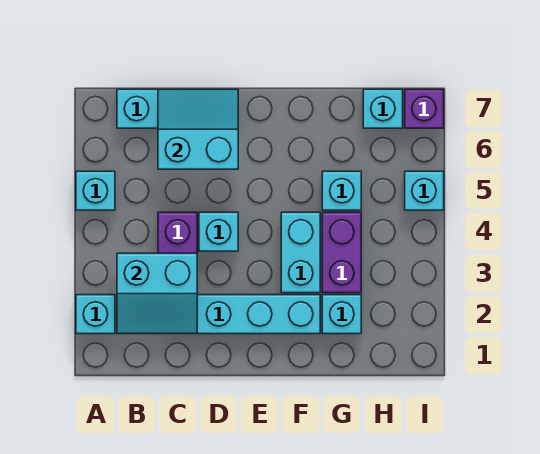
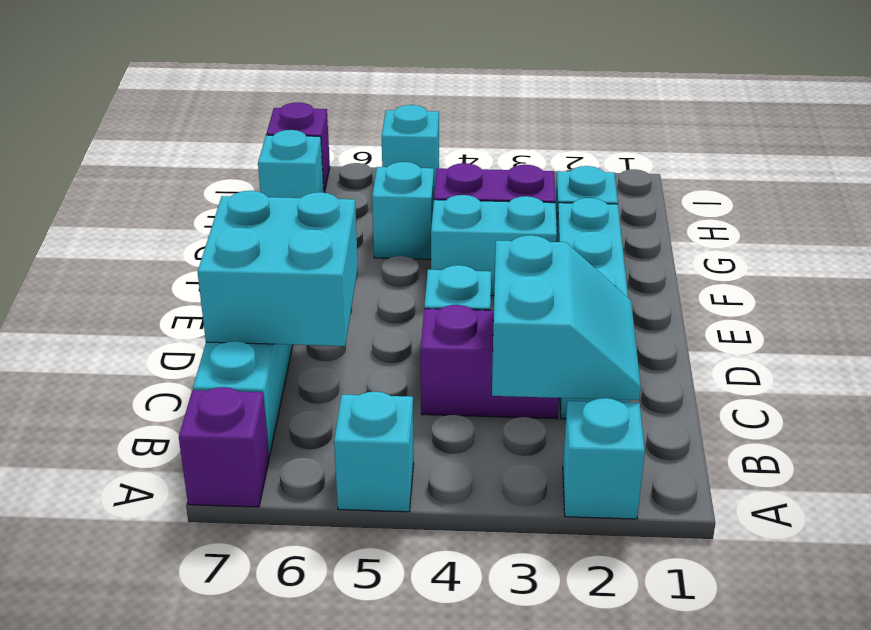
none -> purple 1x1 brick [179,387,269,507]
cyan 2x2 slope [158,89,238,169] -> cyan 2x2 brick [198,191,358,346]

